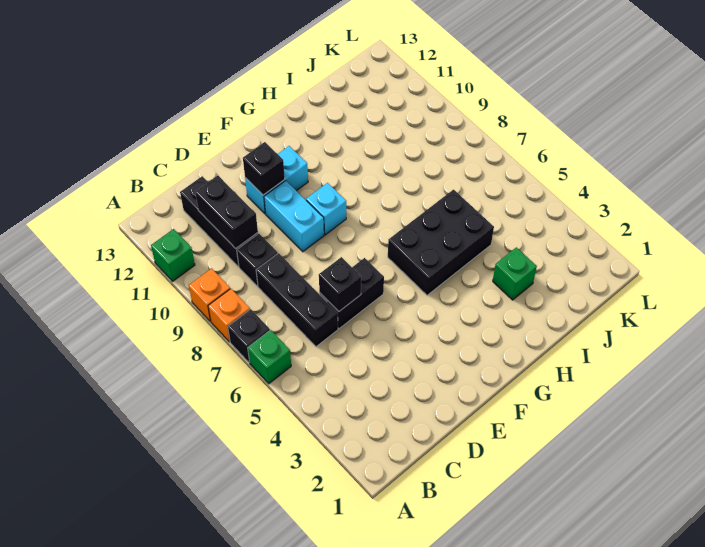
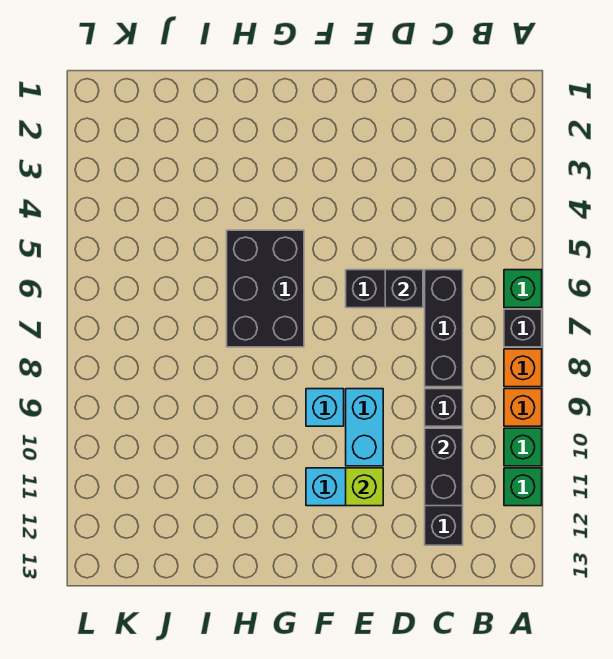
black 1x1 brick [243,142,285,195] -> lime 1x1 brick [346,468,383,506]
black 2x3 brick [388,190,494,295] -> black 2x3 brick turned to [227,230,304,347]
green 1x1 brick [493,247,537,300] -> green 1x1 brick moved to [504,428,542,466]

